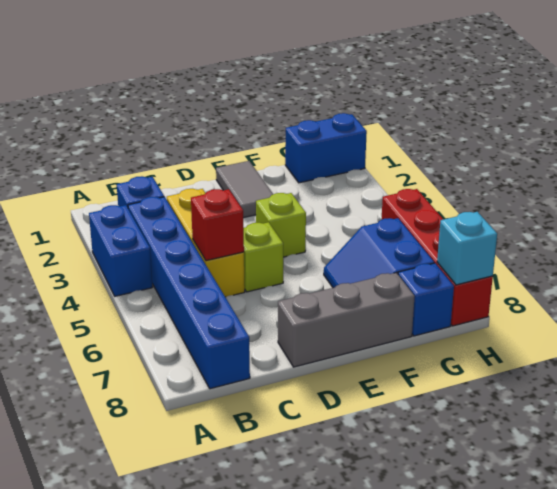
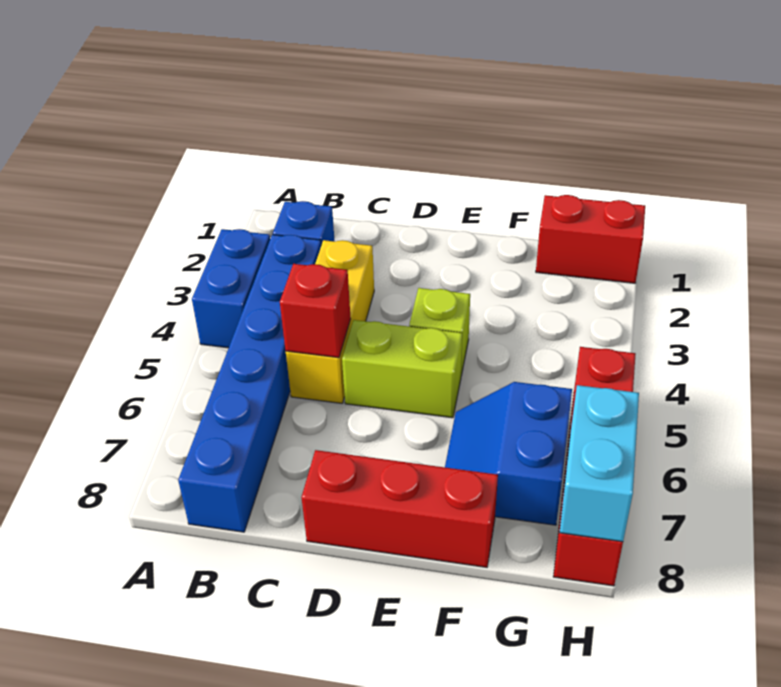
lime 1x1 brick [244,222,283,292] -> lime 1x2 brick [342,320,462,418]
grey 1x3 brick [278,273,415,367] -> red 1x3 brick [301,450,498,567]
grey 1x2 tile [216,161,273,218] -> none
blue 1x2 brick [285,113,367,183] -> red 1x2 brick [536,195,645,283]
blue 1x1 brick [398,263,454,336] -> none
cyan 1x1 brick [437,212,497,285] -> cyan 1x2 brick [559,385,639,542]

